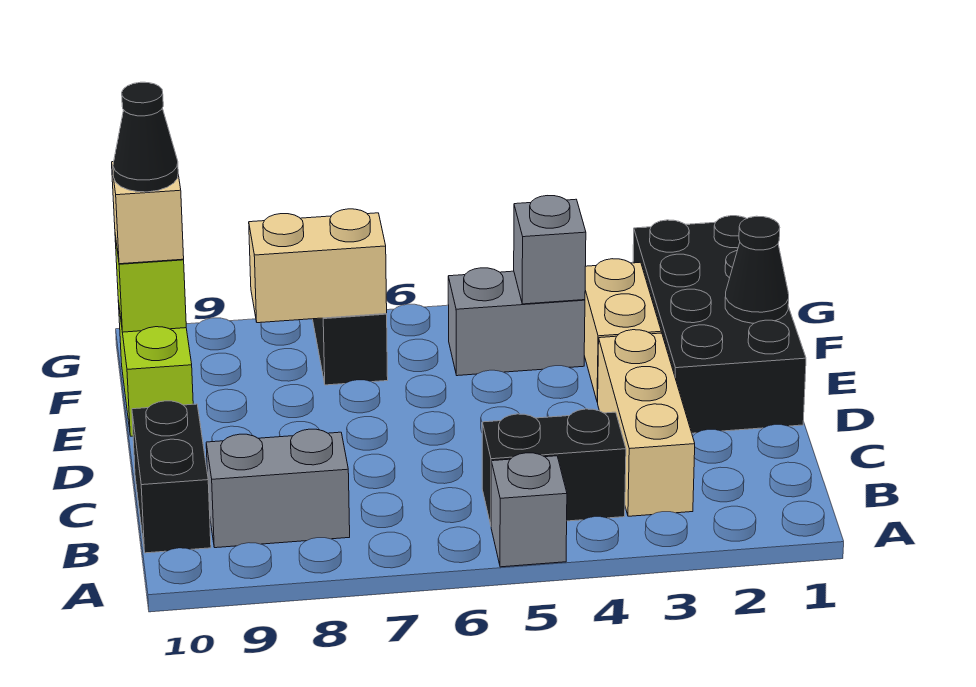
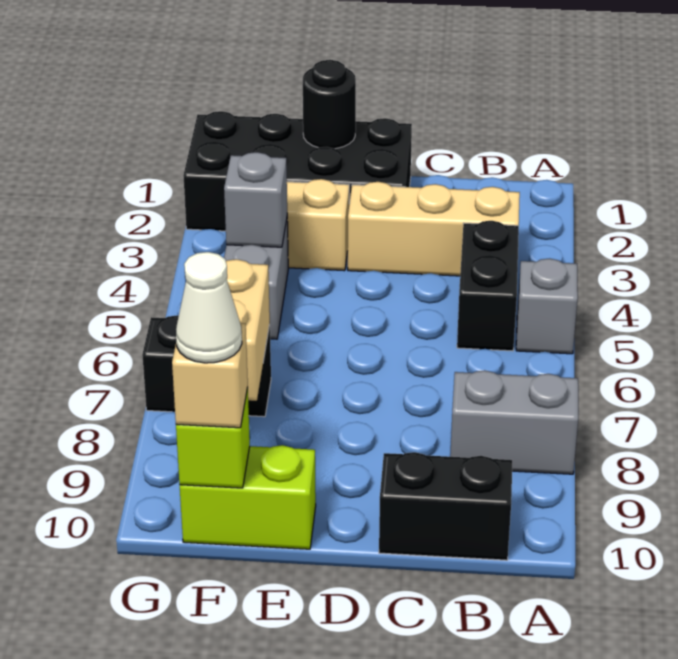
grey 1x2 brick [206,429,350,548] -> grey 1x2 brick turned to [450,370,578,474]
black 1x1 cone [725,216,789,323] -> black 1x1 round brick [303,60,356,149]
black 1x1 cone [113,82,178,192] -> white 1x1 cone [176,252,242,363]

